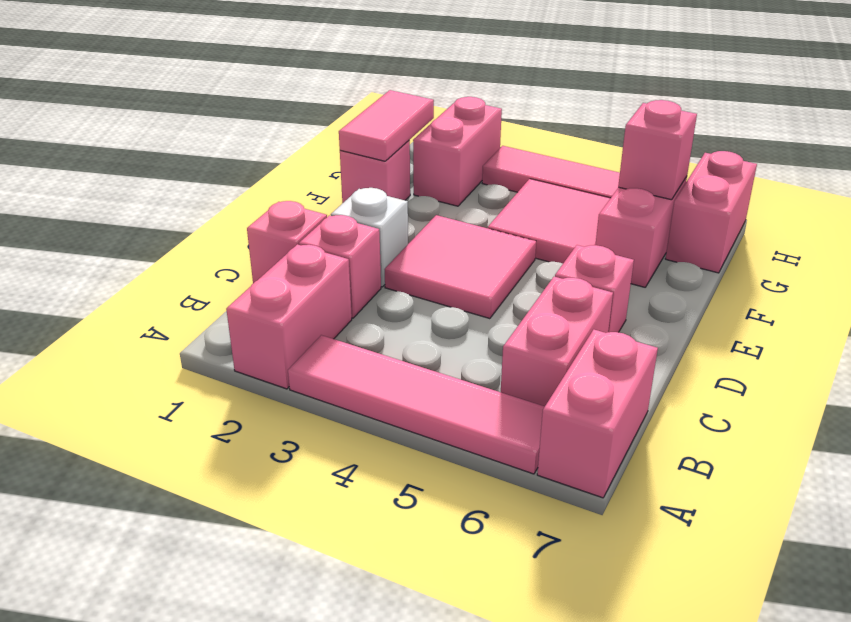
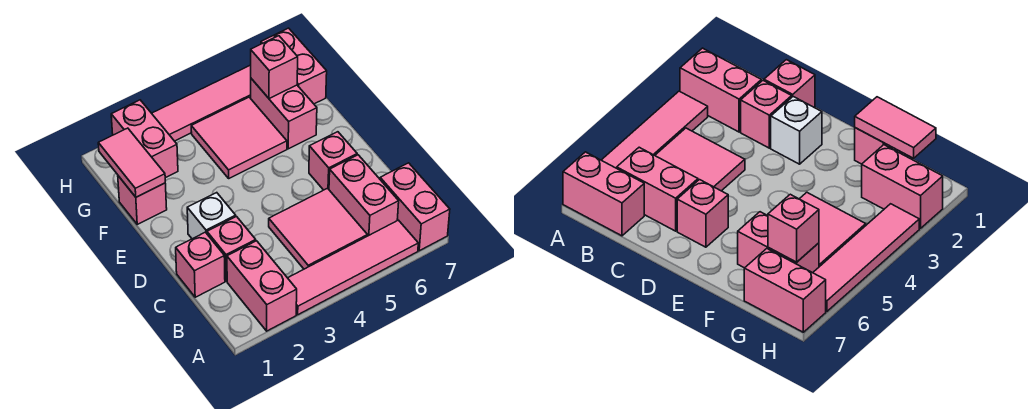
pink 2x2 tile [385,215,536,319] -> pink 2x2 tile moved to [269,188,367,269]

